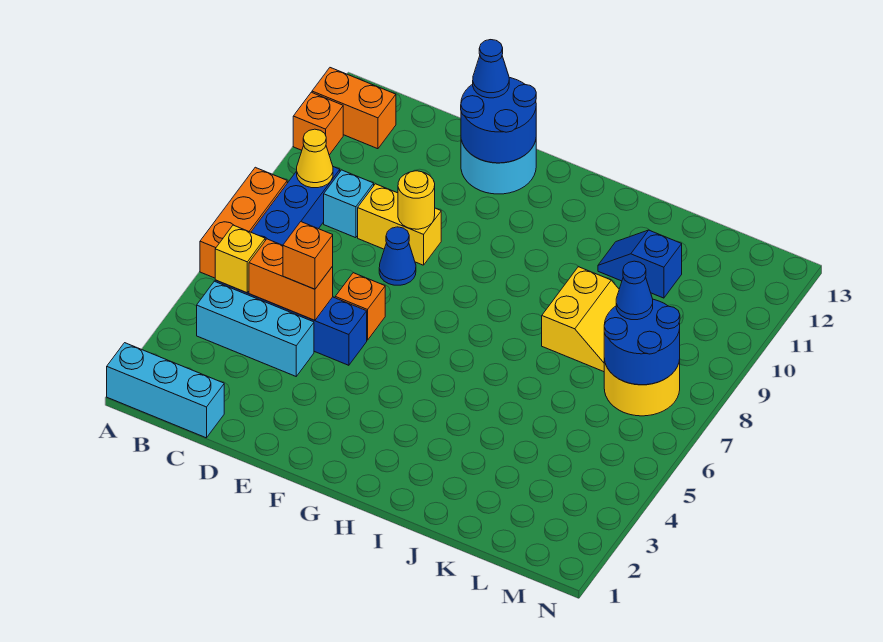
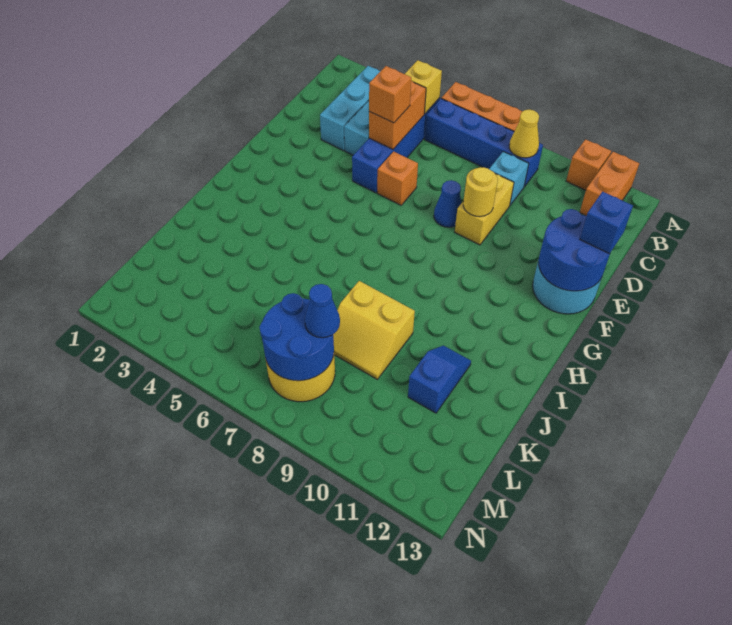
cyan 1x3 brick [107,343,224,438] -> cyan 1x3 brick moved to [320,66,380,151]
blue 1x1 cone [473,40,509,98] -> blue 1x1 brick [580,192,633,254]

